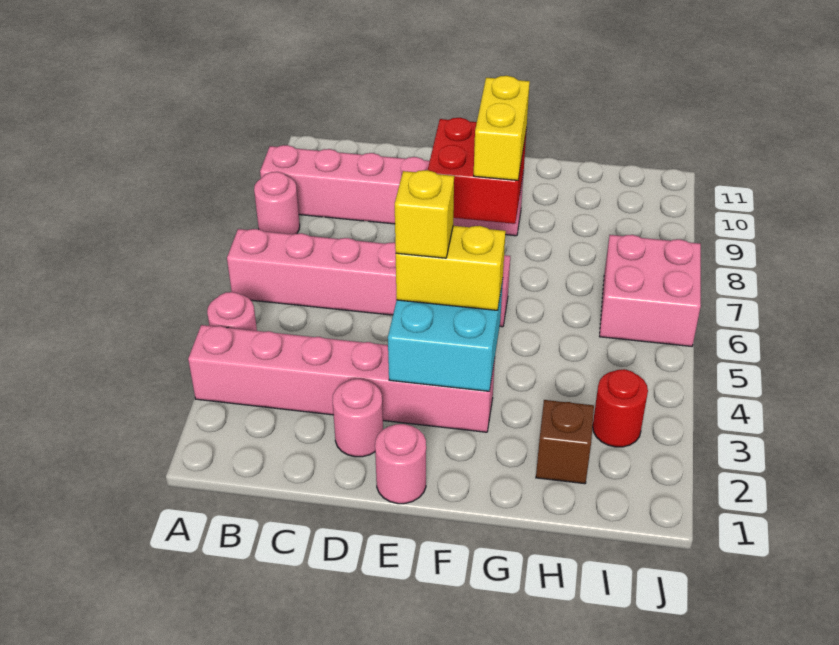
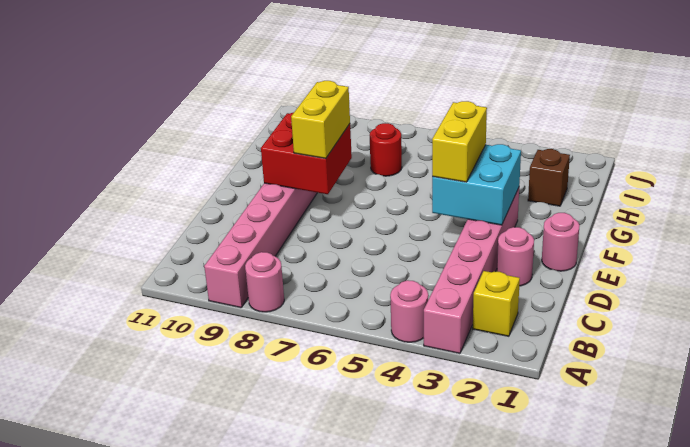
pink 1x6 brick [227,229,510,327] -> none
yellow 1x1 brick [395,170,454,258] -> yellow 1x1 brick moved to [473,271,520,336]
yellow 1x2 brick [474,76,530,180] -> yellow 1x2 brick turned to [291,81,350,158]
red 1x1 round brick [593,369,648,447] -> red 1x1 round brick moved to [370,123,402,176]
pink 2x2 brick [600,235,701,346] -> none

